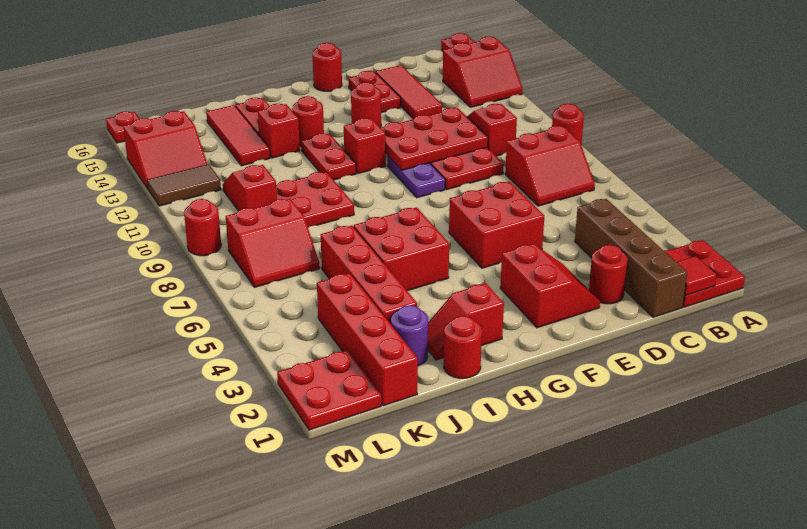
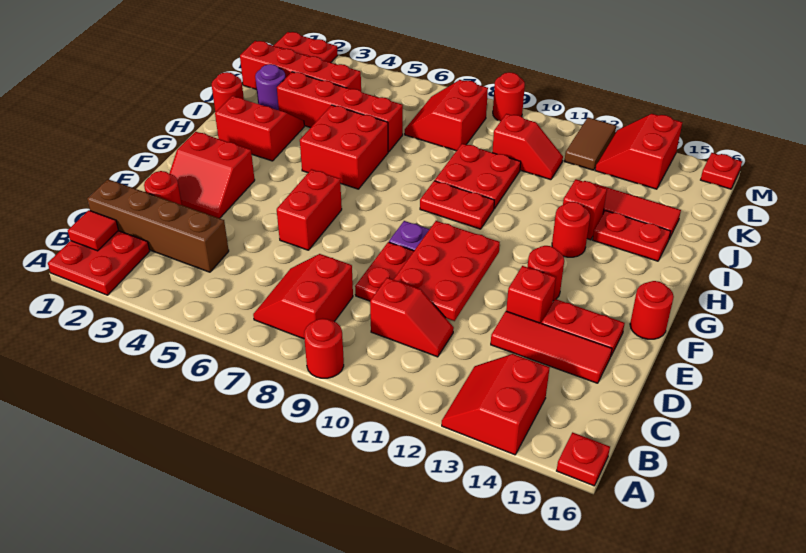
red 2x2 brick [449,182,544,268] -> red 1x2 brick [277,169,342,250]
red 1x1 brick [344,118,386,173] -> red 1x1 brick moved to [506,266,556,323]
red 1x2 slope [428,283,504,360] -> red 2x2 slope [215,96,304,161]
red 1x2 plate [301,133,356,180] -> red 1x2 plate moved to [420,181,494,229]

